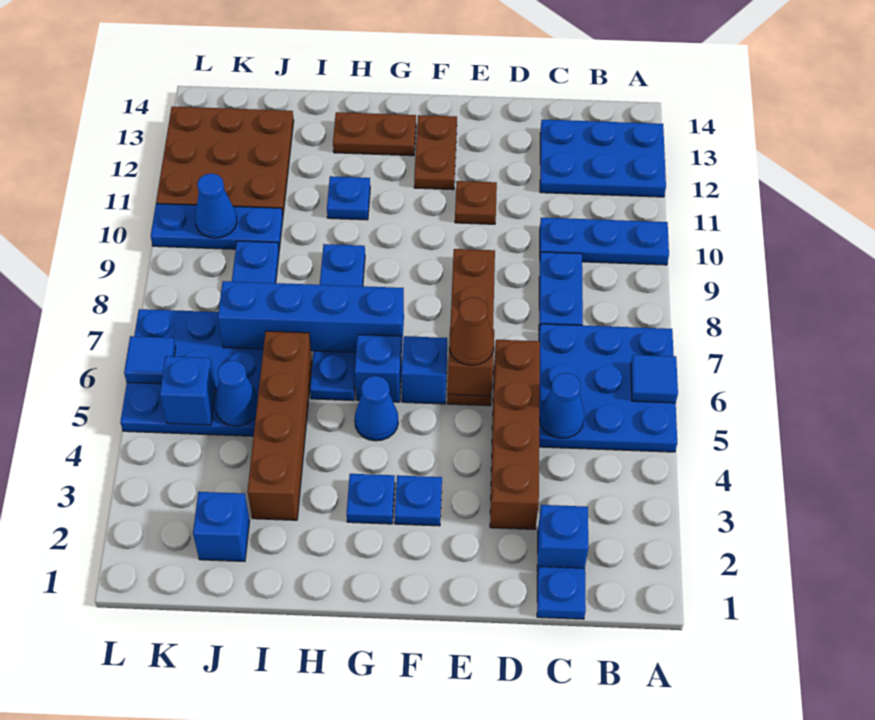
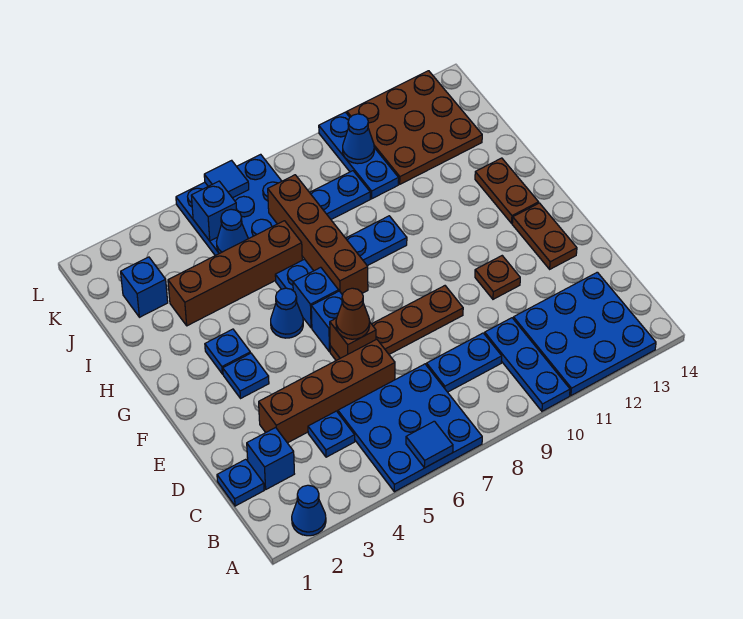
blue 2x3 plate [540,120,666,197] -> blue 3x3 plate [513,272,656,396]
blue 1x1 cone [540,373,584,438] -> blue 1x1 cone moved to [292,485,326,536]
brown 1x2 plate [414,115,457,190] -> brown 1x2 plate turned to [512,203,577,269]
blue 1x4 brick [218,281,404,352] -> brown 1x4 brick [268,175,368,295]
blue 1x1 plate [327,176,370,220] -> blue 1x1 plate moved to [308,411,355,457]

